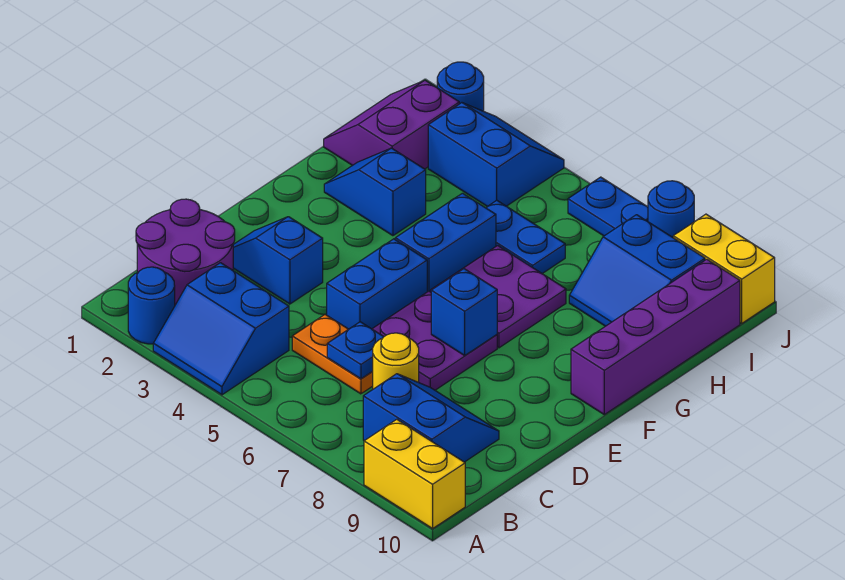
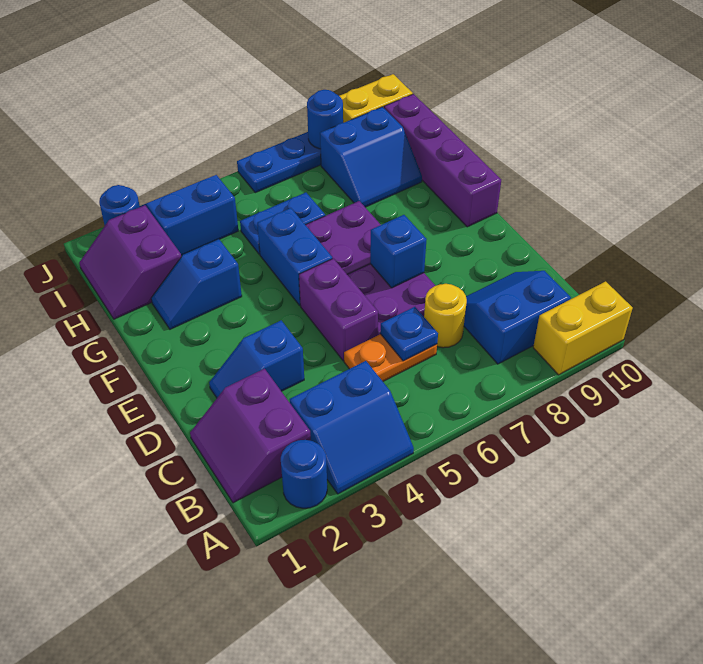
purple 2x2 round brick [136,199,235,305] -> purple 2x2 slope [190,369,311,503]
blue 1x2 brick [327,239,427,329] -> purple 1x2 brick [299,258,378,361]

